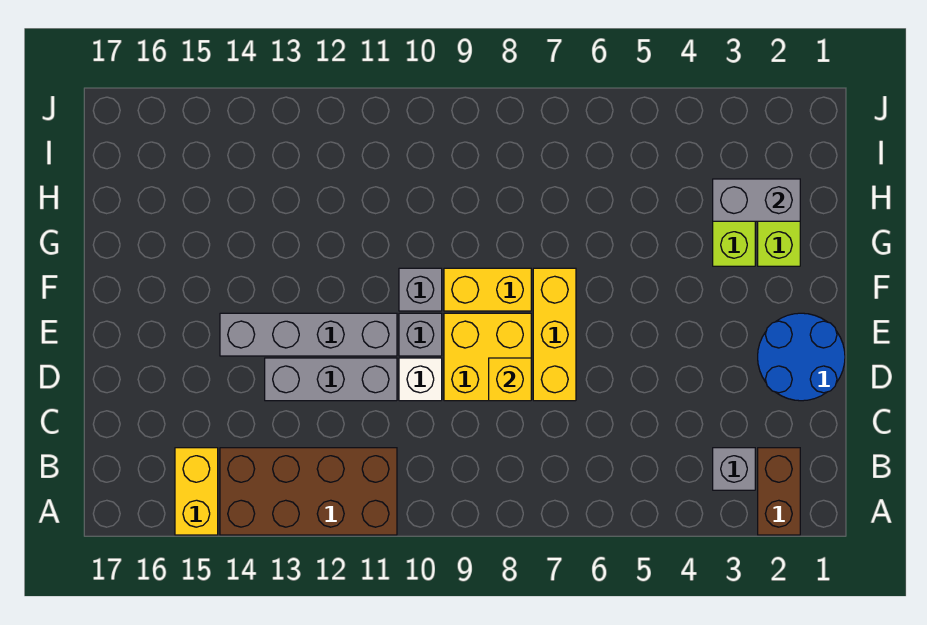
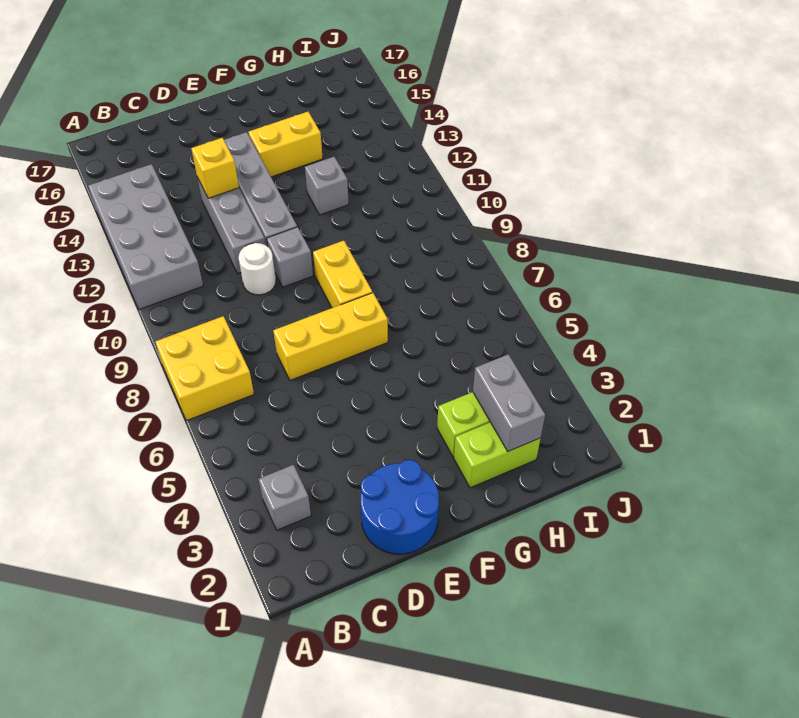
brown 1x2 brick [758,448,800,535] -> none
brown 2x4 brick [220,448,397,535] -> grey 2x4 brick [88,164,203,309]
yellow 1x2 brick [175,448,218,535] -> yellow 1x2 brick moved to [249,112,323,177]
yellow 2x2 brick [444,313,531,401] -> yellow 2x2 brick moved to [155,316,254,421]
yellow 1x1 brick [489,358,531,401] -> yellow 1x1 brick moved to [191,138,239,198]
white 1x1 brick [399,358,442,401] -> white 1x1 round brick [239,243,276,295]
grey 1x1 brick [399,268,442,311] -> grey 1x1 brick moved to [305,157,349,215]

